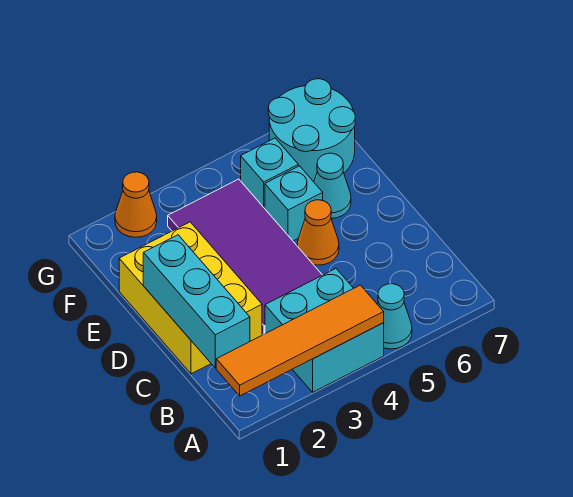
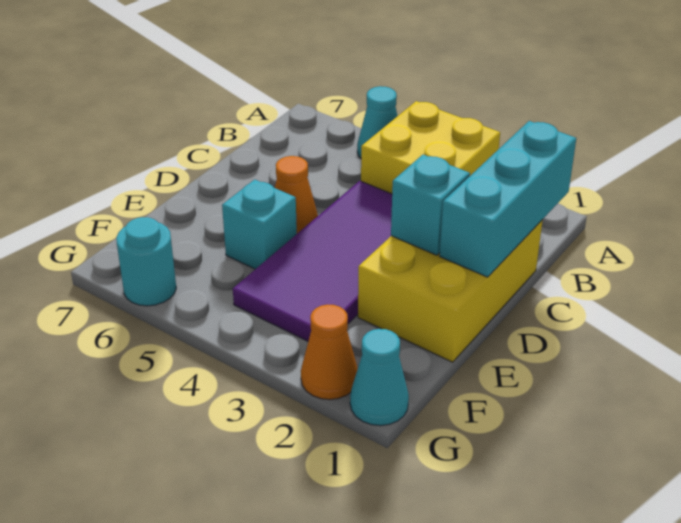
orange 1x4 tile [216,285,384,396] -> none
cyan 2x2 brick [265,269,384,392] -> yellow 2x2 brick [361,101,500,194]
cyan 1x1 cone [314,153,351,218] -> cyan 1x1 cone moved to [350,329,409,426]
cyan 1x1 brick [241,138,298,208] -> cyan 1x1 brick moved to [391,155,470,255]
cyan 2x2 round brick [268,79,355,182] -> cyan 1x1 round brick [116,217,176,306]

